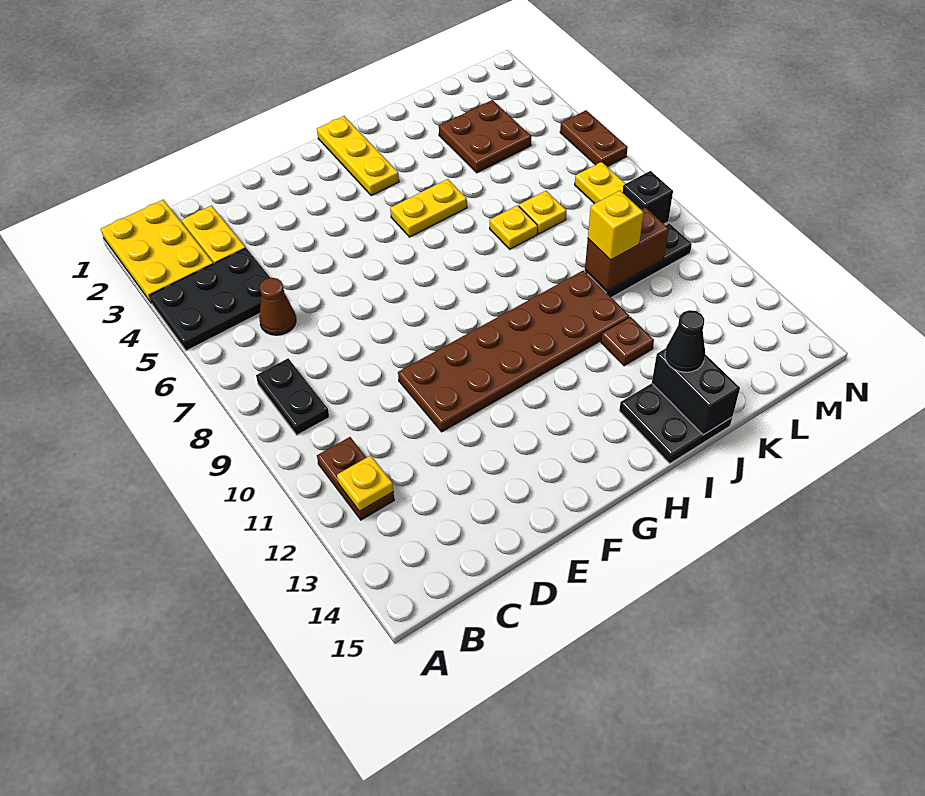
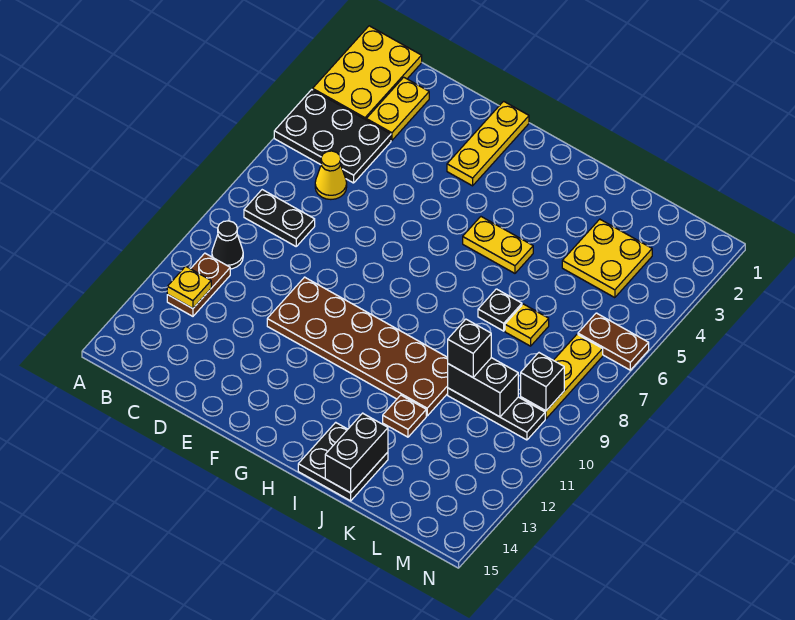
black 1x2 plate [256,358,329,435] -> black 1x2 plate turned to [244,190,315,246]
brown 1x1 cone [259,278,296,335] -> yellow 1x1 cone [315,151,347,199]
yellow 1x3 plate [317,116,399,196] -> yellow 1x3 plate moved to [447,101,529,186]
yellow 1x1 plate [490,205,538,249] -> black 1x1 plate [478,289,522,331]
black 1x1 cone [665,310,705,372] -> black 1x1 cone moved to [212,221,243,269]
brown 2x2 plate [439,100,531,173] -> yellow 2x2 plate [562,219,652,298]
brown 1x2 brick [585,207,669,291] -> black 1x2 brick [448,358,518,417]
yellow 1x1 brick [588,191,644,260] -> black 1x1 brick [448,319,491,377]
brown 1x2 plate [560,110,628,167] -> brown 1x2 plate turned to [578,313,649,370]

